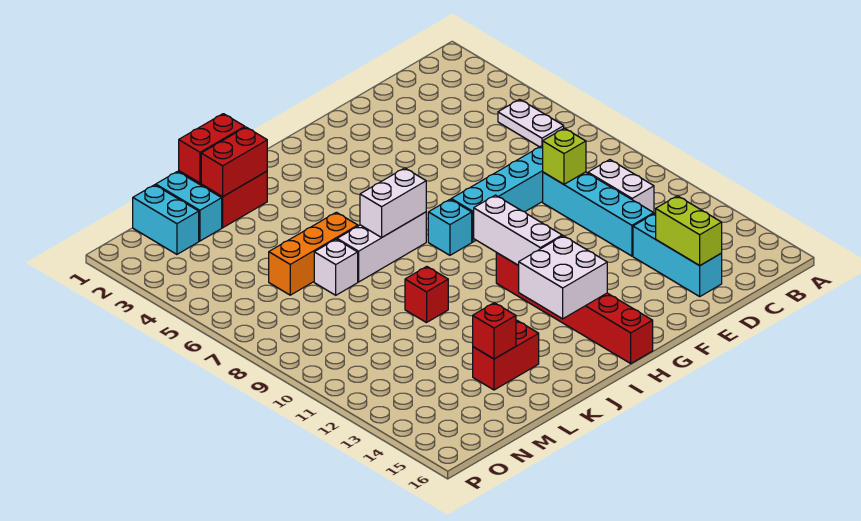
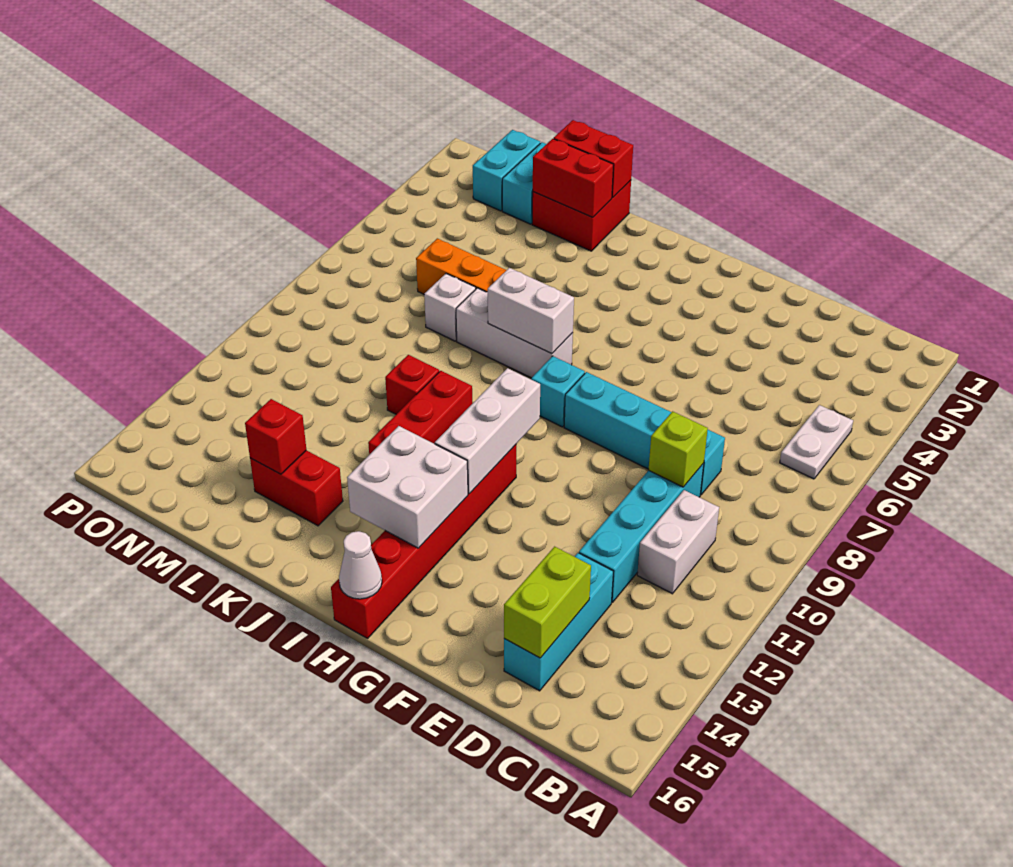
none -> white 1x1 cone [339,531,382,599]
none -> red 1x3 brick [368,371,472,455]

